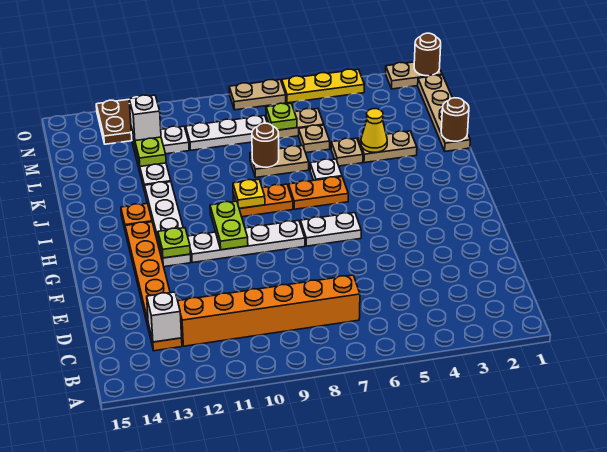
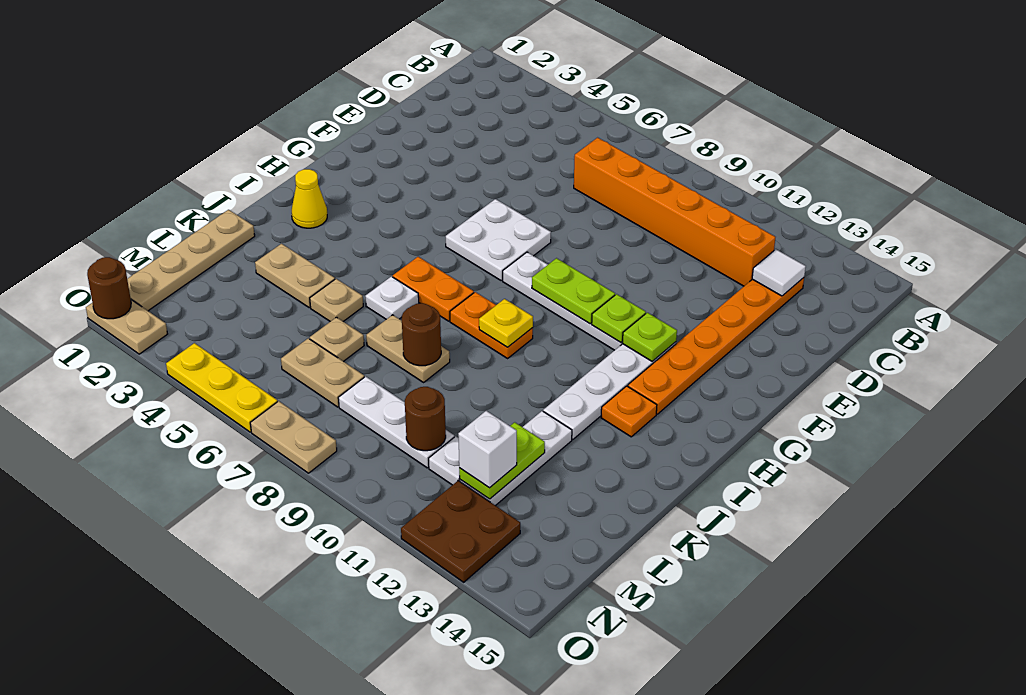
white 1x1 brick [147,292,182,342] -> white 1x1 tile [752,249,806,296]
white 1x2 plate [300,213,361,246] -> white 2x2 plate [446,199,551,280]
lime 1x2 plate [210,201,248,250] -> lime 1x2 plate turned to [532,258,615,324]
brown 1x1 round brick [441,98,469,141] -> brown 1x1 round brick moved to [405,387,446,451]
yellow 1x1 cone [361,109,387,152] -> yellow 1x1 cone moved to [292,169,327,228]
lime 1x1 plate [266,103,297,130] -> lime 1x1 plate moved to [592,294,646,342]

